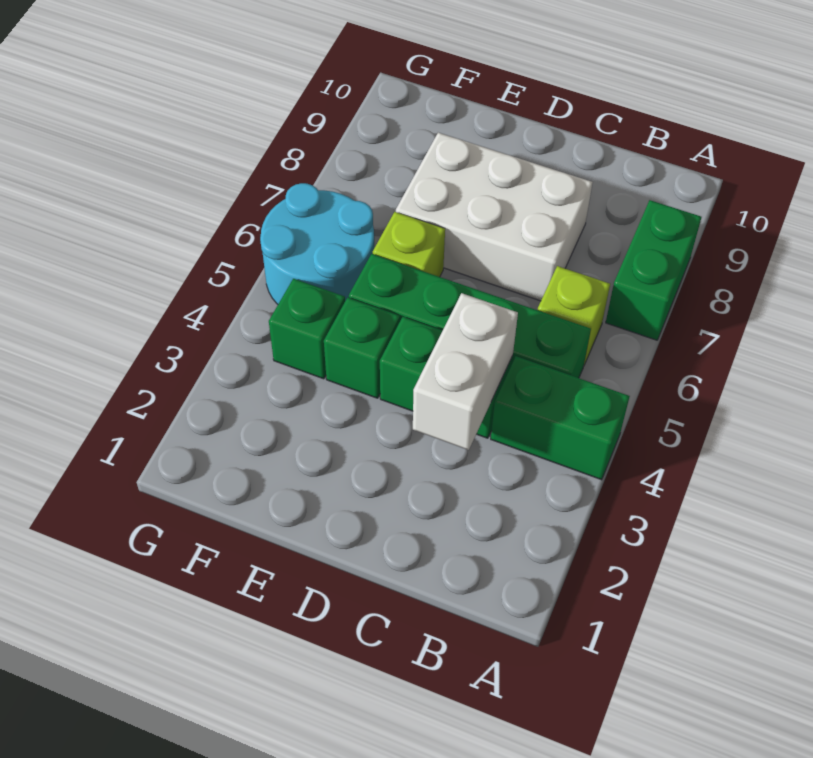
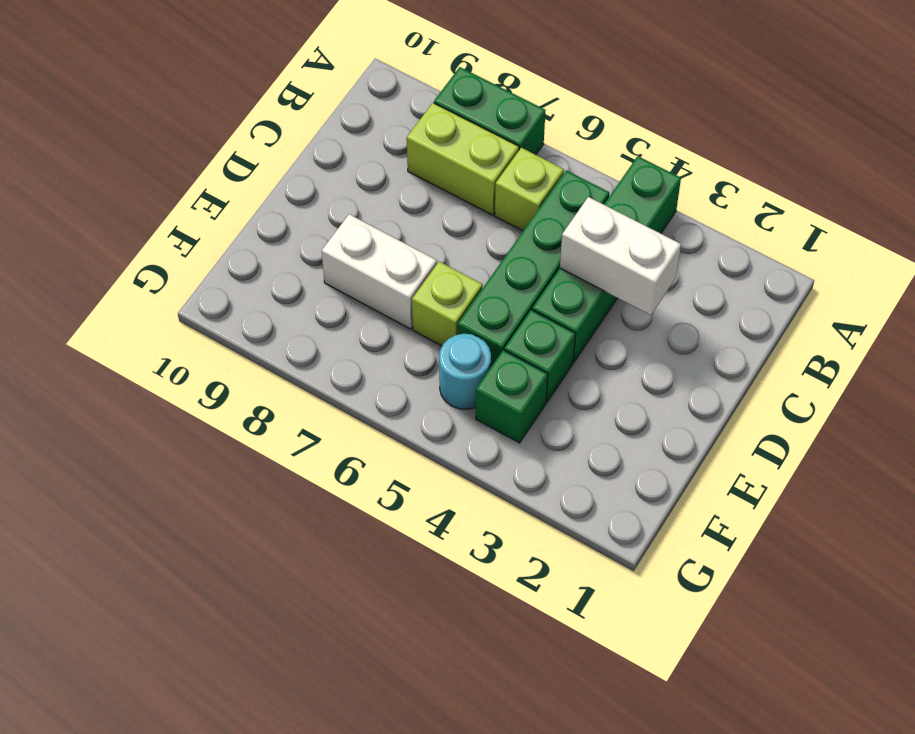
none -> lime 1x2 brick [407,103,519,215]
white 2x3 brick [396,133,593,301] -> white 1x2 brick [322,214,437,329]
cyan 2x2 round brick [260,183,374,304] -> cyan 1x1 round brick [439,334,491,409]

